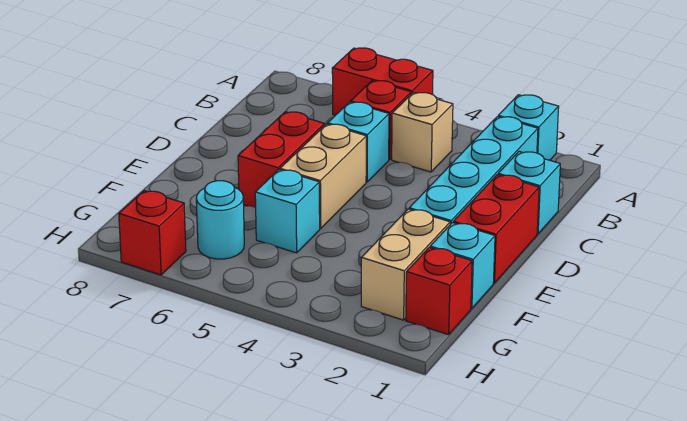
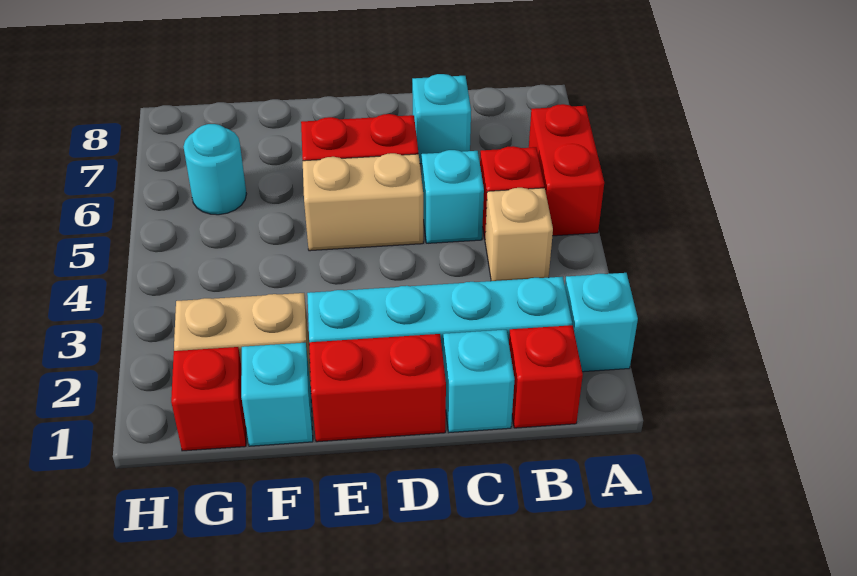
cyan 1x1 brick [255,170,320,253] -> cyan 1x1 brick moved to [412,74,471,164]
red 1x1 brick [119,191,186,275] -> red 1x1 brick moved to [509,325,583,428]

